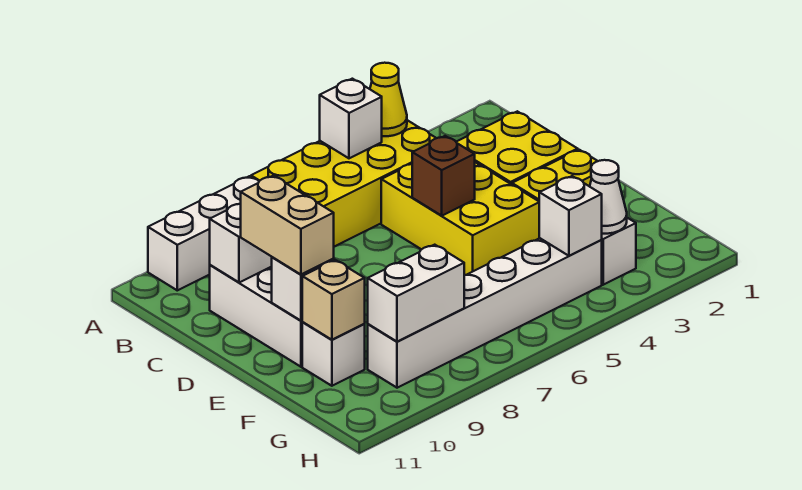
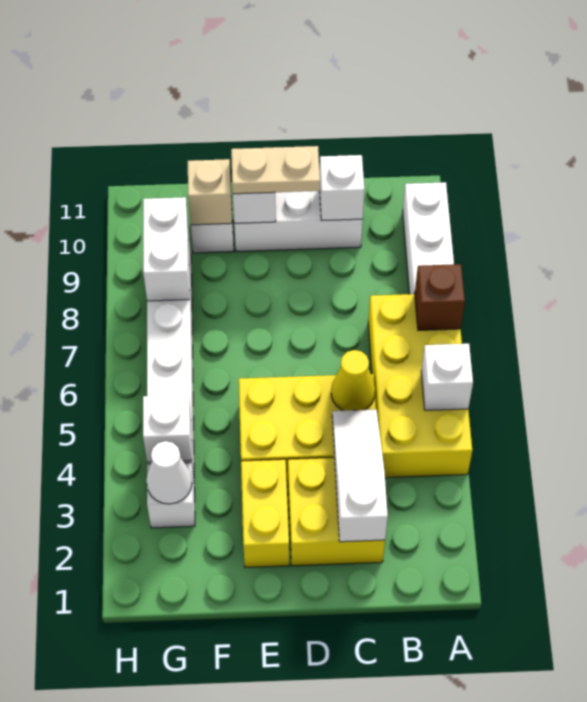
yellow 1x1 cone [370,63,407,136] -> yellow 1x1 cone moved to [331,350,375,411]
none -> white 1x3 slope [332,409,388,542]
brown 1x1 brick [412,136,475,216] -> brown 1x1 brick moved to [415,264,465,330]
tan 1x2 brick [241,176,334,274] -> tan 1x2 plate [231,146,320,194]

